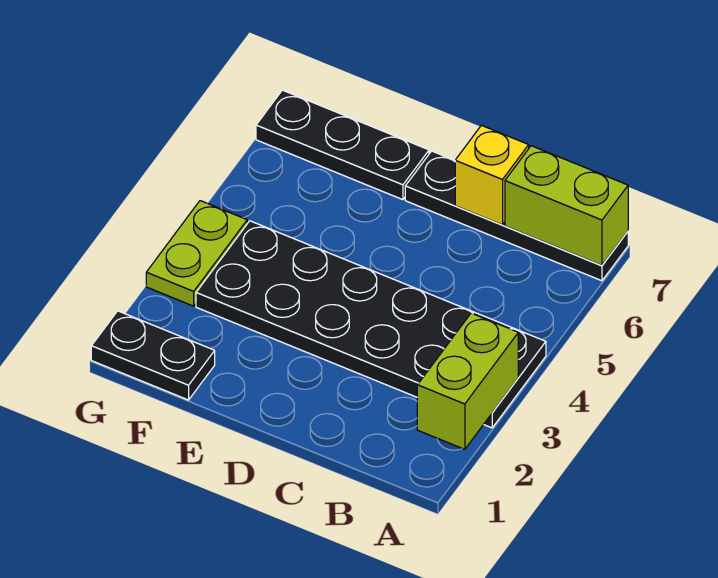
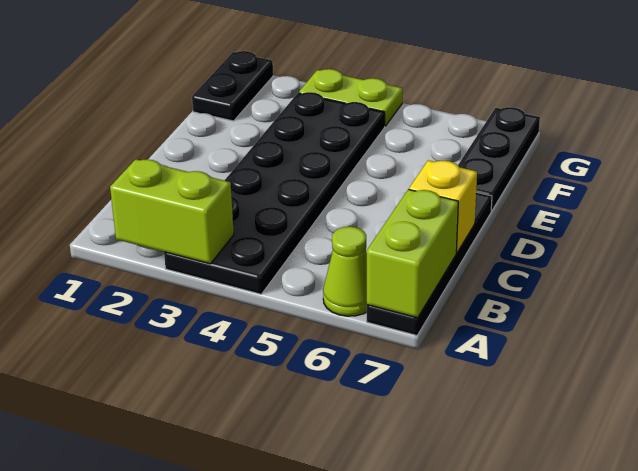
none -> lime 1x1 cone [323,227,367,316]

